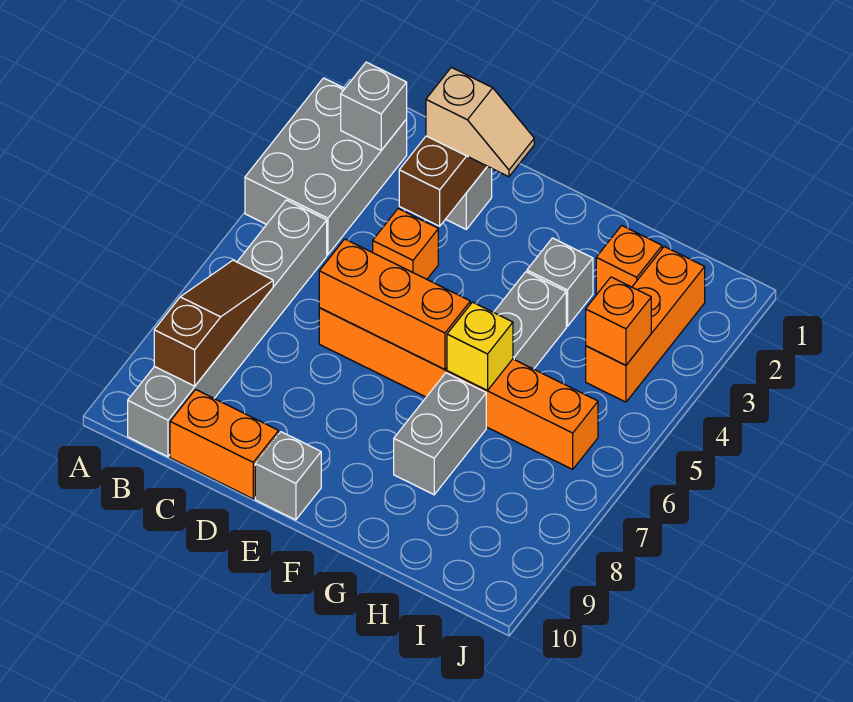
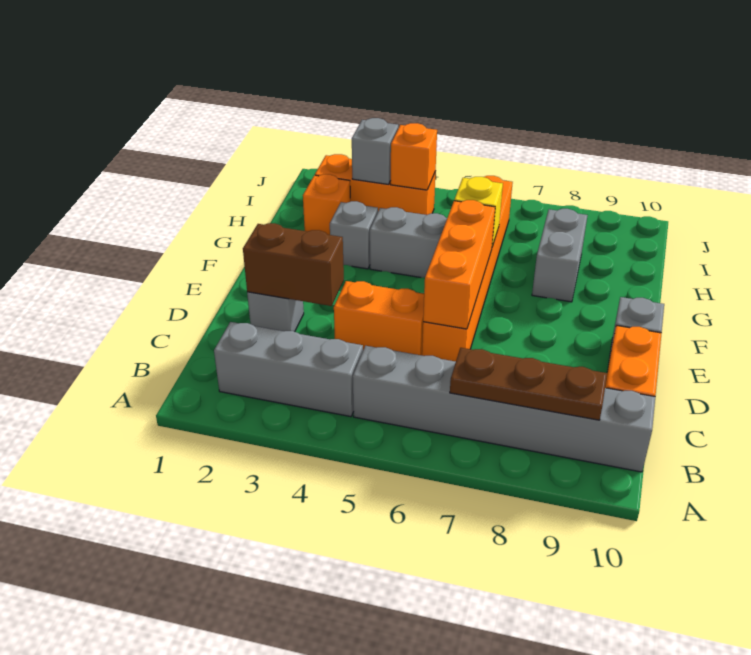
grey 2x3 brick [245,78,407,255] -> grey 1x3 brick [214,322,363,417]
grey 1x1 brick [341,62,407,150] -> grey 1x1 brick moved to [352,118,398,184]
brown 1x3 slope [154,260,273,386] -> brown 1x3 plate [450,348,607,420]
tan 1x2 slope [426,67,534,177] -> none
orange 1x1 brick [373,209,438,279] -> orange 1x2 brick [334,281,424,355]
grey 1x2 brick [394,373,486,495] -> grey 1x2 brick turned to [532,209,588,302]

